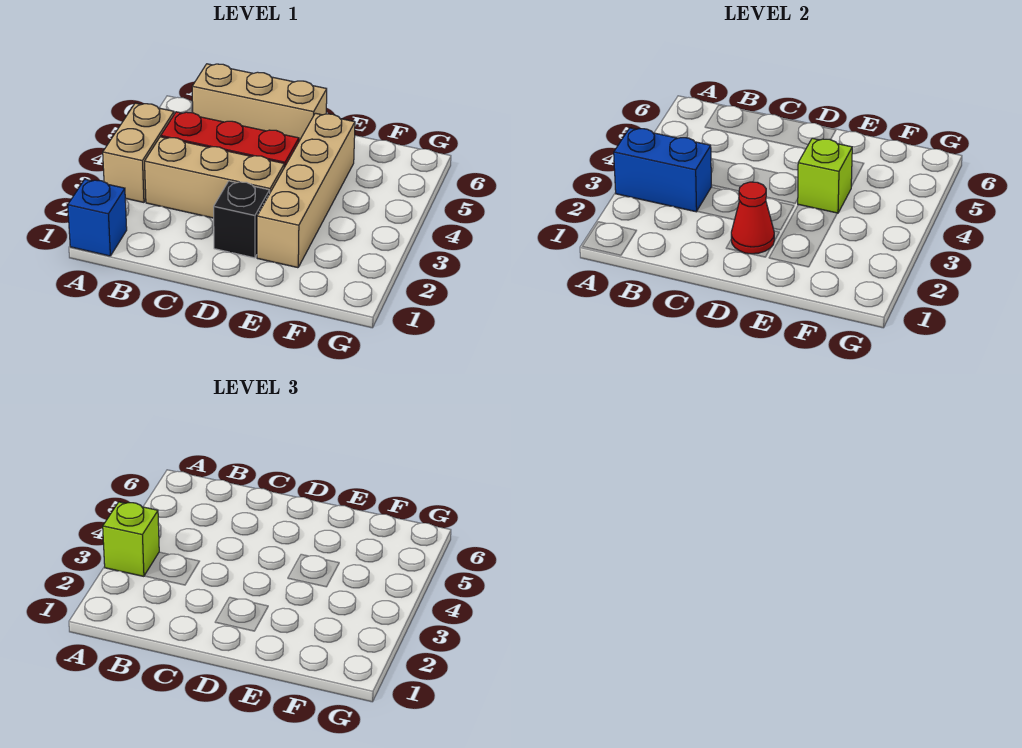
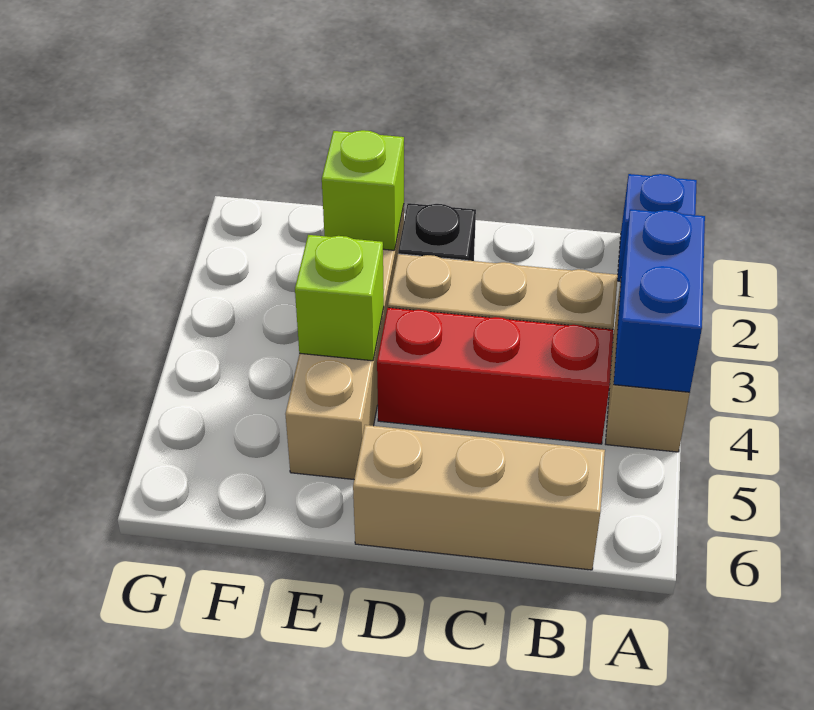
blue 1x2 brick [614,128,711,212] -> blue 1x2 brick turned to [614,209,705,392]
lime 1x1 brick [103,502,159,576] -> lime 1x1 brick moved to [322,130,404,250]
red 1x1 cone [731,182,774,254] -> none

